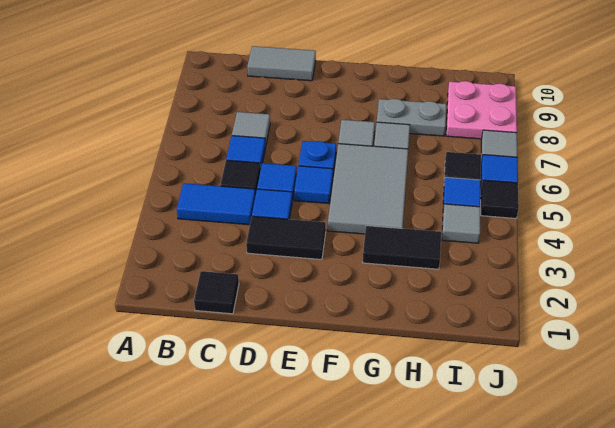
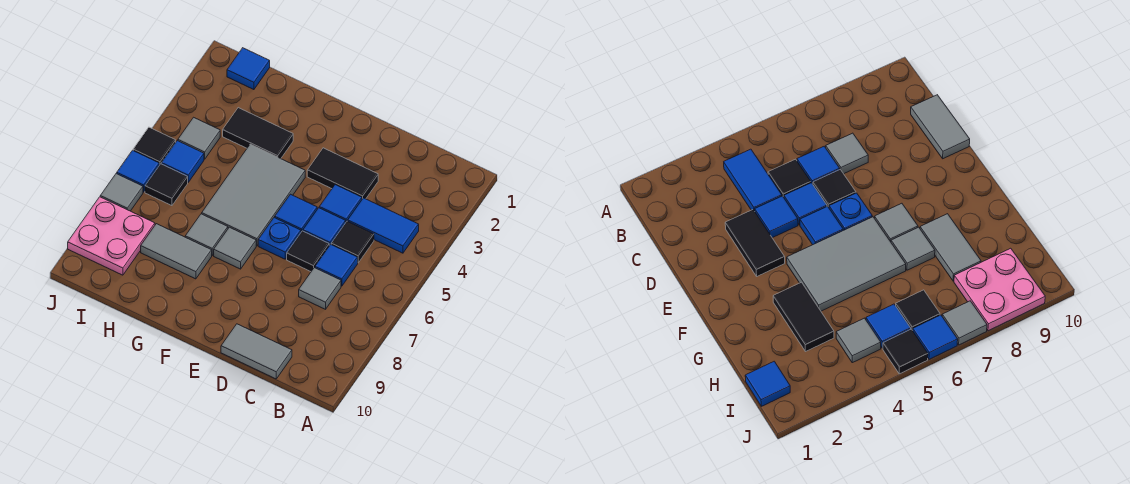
black 1x1 tile [194,271,239,314] -> black 1x1 tile moved to [287,231,329,272]
grey 1x2 plate [377,99,447,136] -> grey 1x2 tile [141,224,212,279]
none -> blue 1x1 tile [227,48,270,90]

